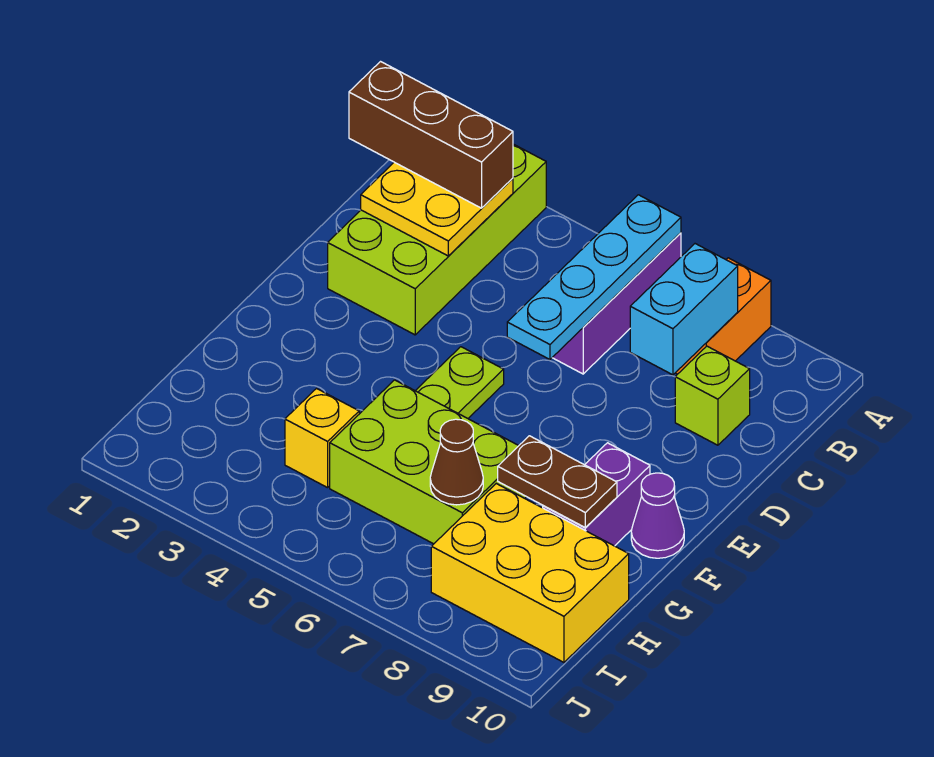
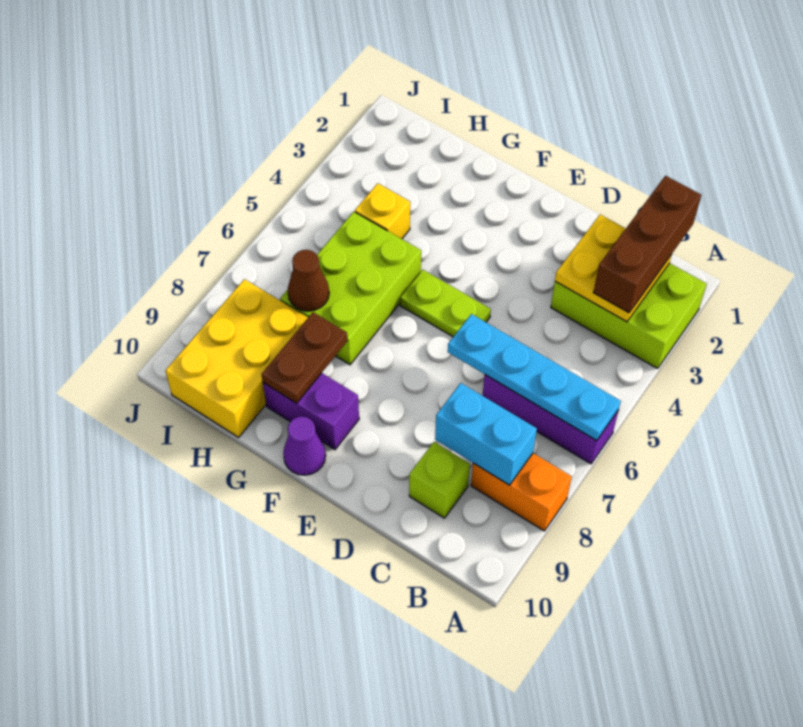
lime 2x4 brick [328,144,546,335] -> lime 2x3 brick [551,263,706,368]

